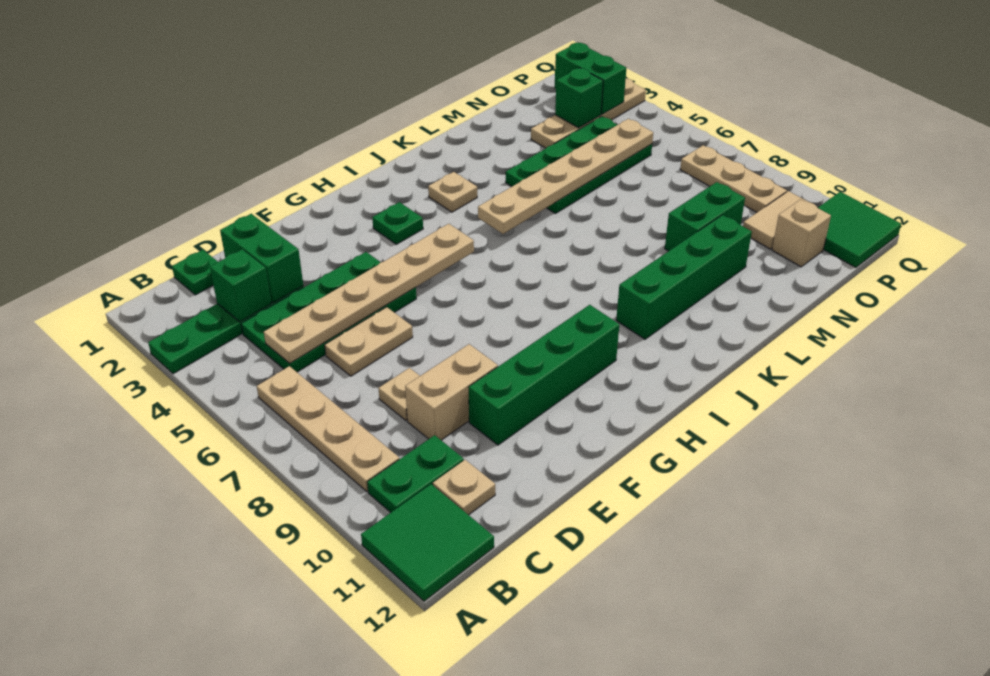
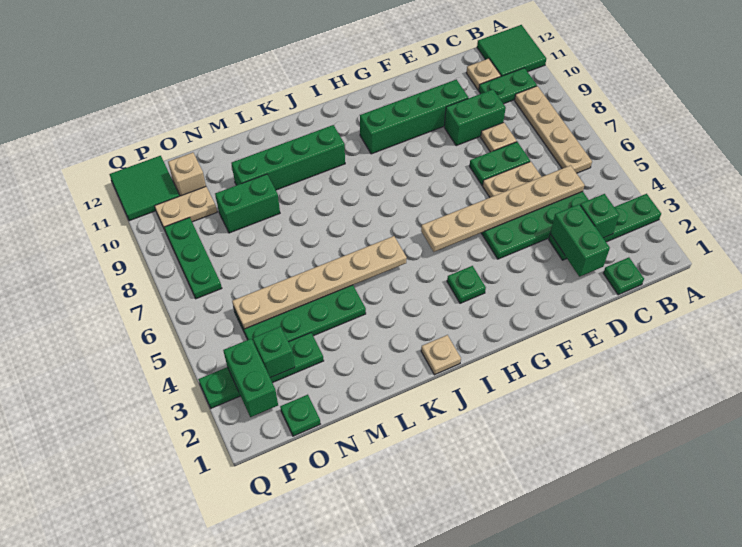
none -> green 1x2 plate [470,142,530,185]
tan 1x2 brick [405,344,498,440] -> green 1x2 brick [444,89,506,146]
tan 1x1 plate [428,172,477,212] -> tan 1x1 plate moved to [421,335,461,375]
tan 1x4 plate [531,78,646,148] -> green 1x4 plate [198,333,324,408]
none -> green 1x1 plate [280,395,320,436]
tan 1x2 tile [743,191,808,249] -> tan 1x2 plate [155,187,217,230]
tan 1x3 plate [680,145,787,212] -> green 1x3 plate [164,217,222,299]

